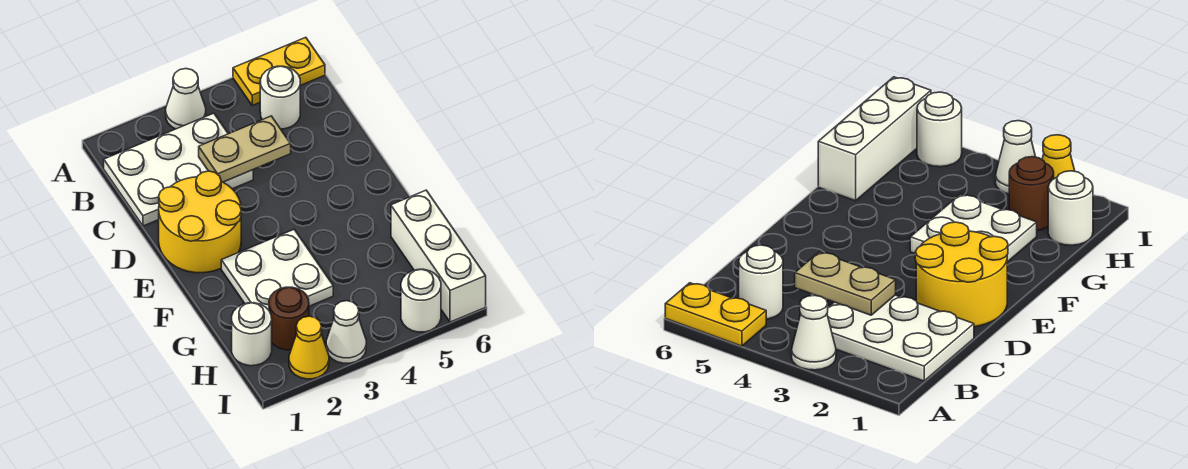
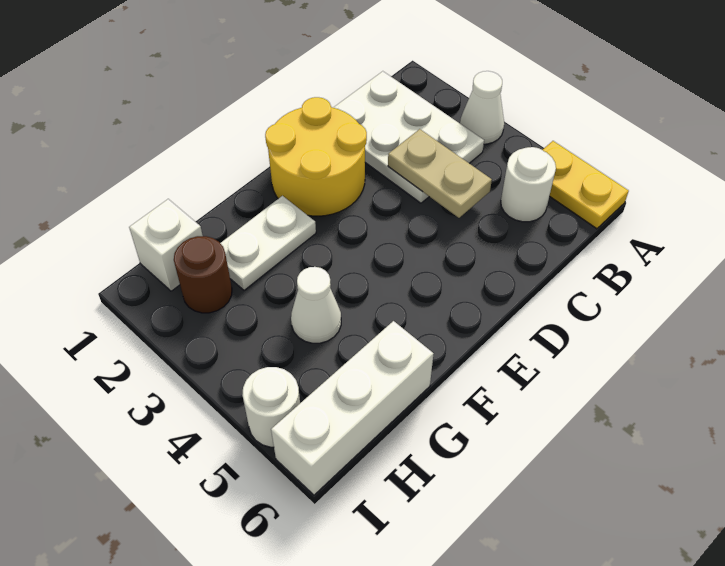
white 2x2 plate [221,230,333,310] -> white 1x2 plate [220,196,316,290]
white 1x1 round brick [232,303,272,366] -> white 1x1 brick [129,199,203,291]
yellow 1x1 cone [289,316,329,379] -> none
white 1x1 cone [326,301,366,363] -> white 1x1 cone moved to [291,267,341,343]

